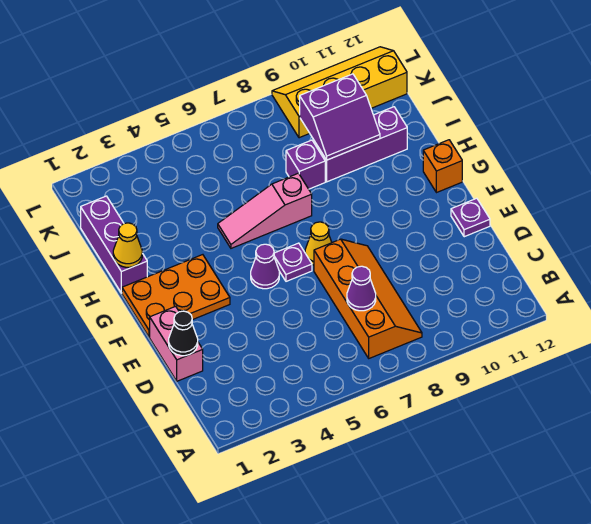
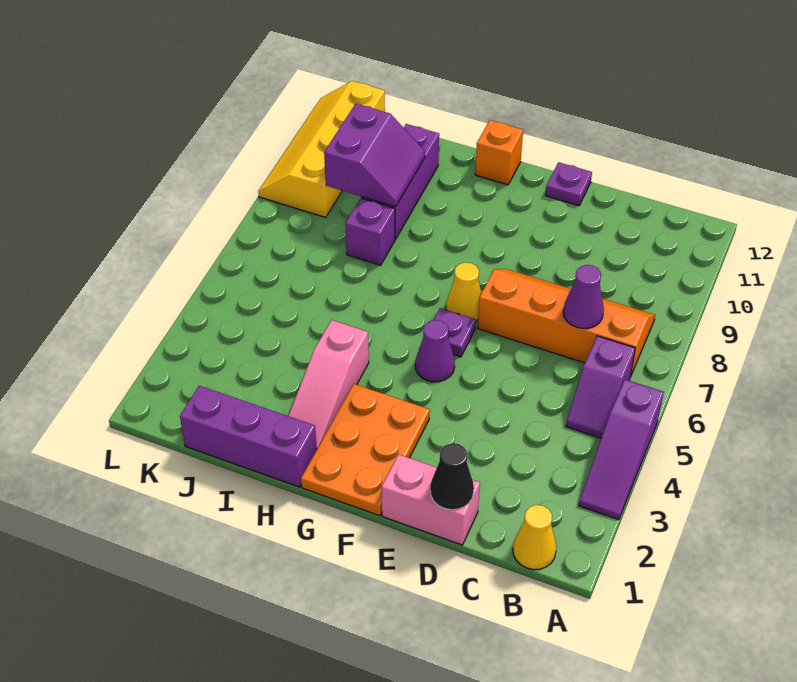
none -> purple 1x3 slope [579,379,664,520]
none -> purple 1x2 slope [566,336,635,438]
yellow 1x1 cone [113,223,142,267] -> yellow 1x1 cone moved to [513,505,556,570]
pink 1x3 slope [218,173,312,248] -> pink 1x3 slope moved to [288,320,369,448]

